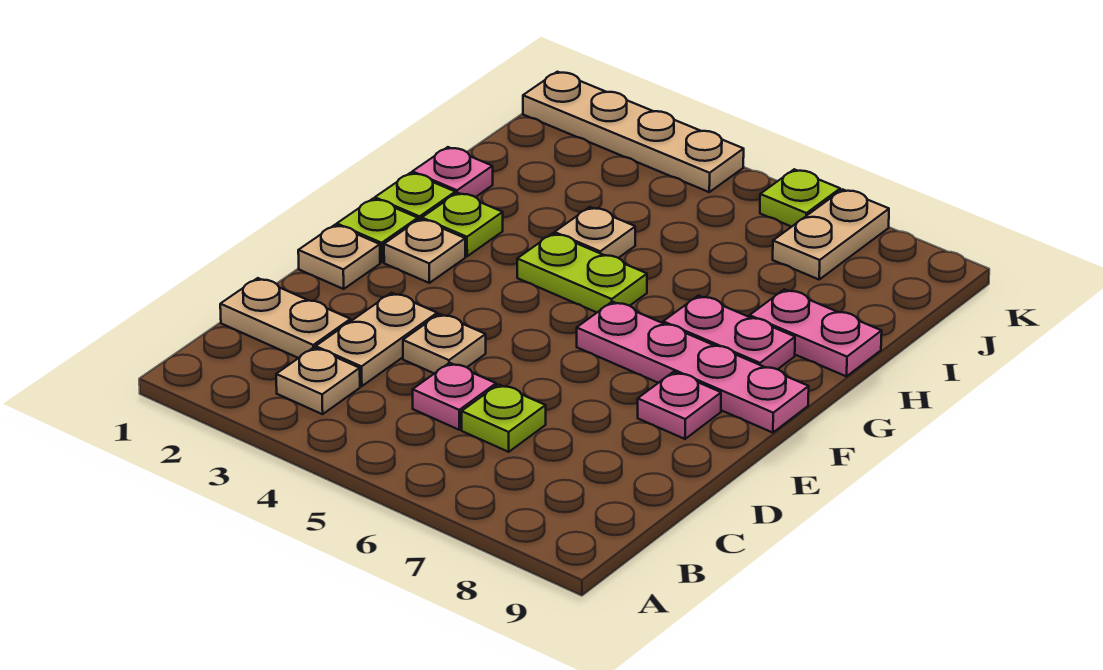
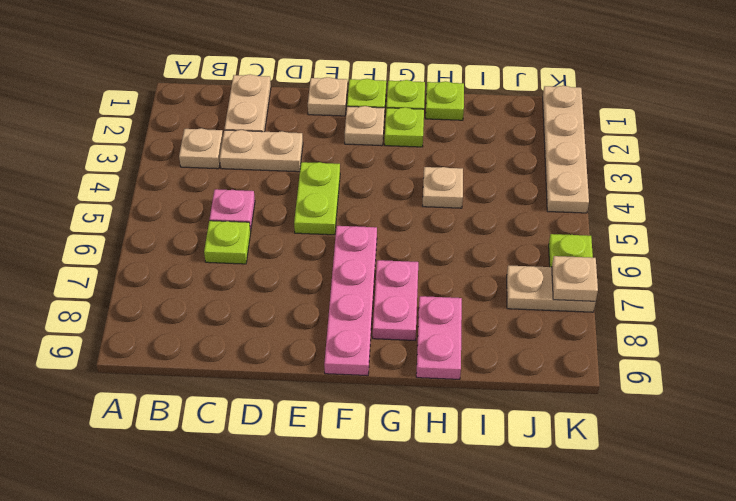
tan 1x1 plate [403,314,486,373] -> tan 1x1 plate moved to [552,256,598,302]
pink 1x1 plate [638,372,721,439] -> none
lime 1x2 plate [517,233,647,312] -> lime 1x2 plate moved to [294,162,340,235]
pink 1x1 plate [412,147,493,197] -> lime 1x1 plate [426,81,464,120]

